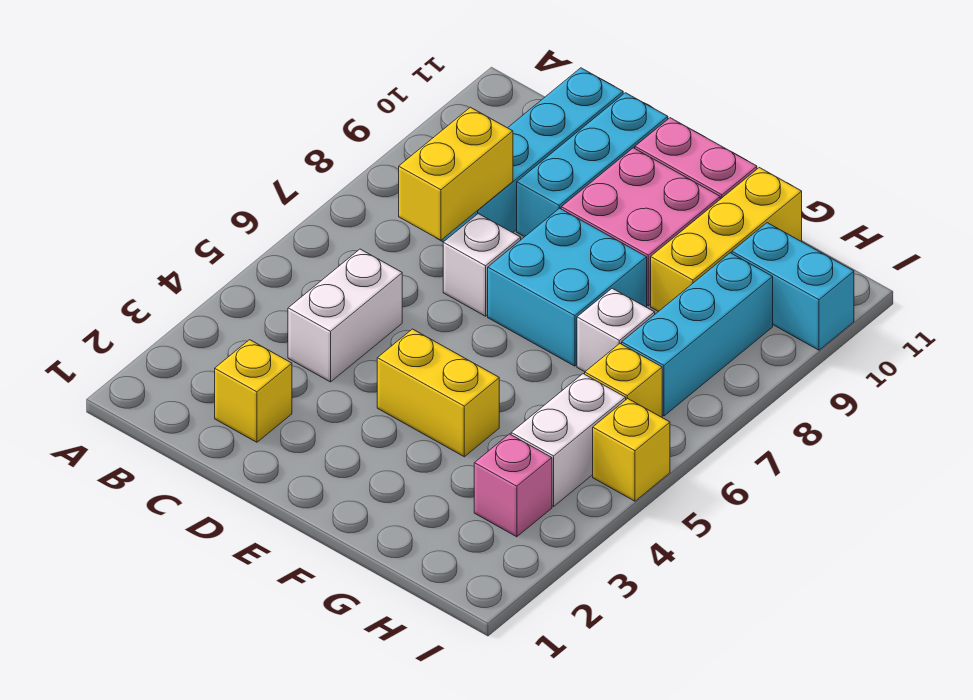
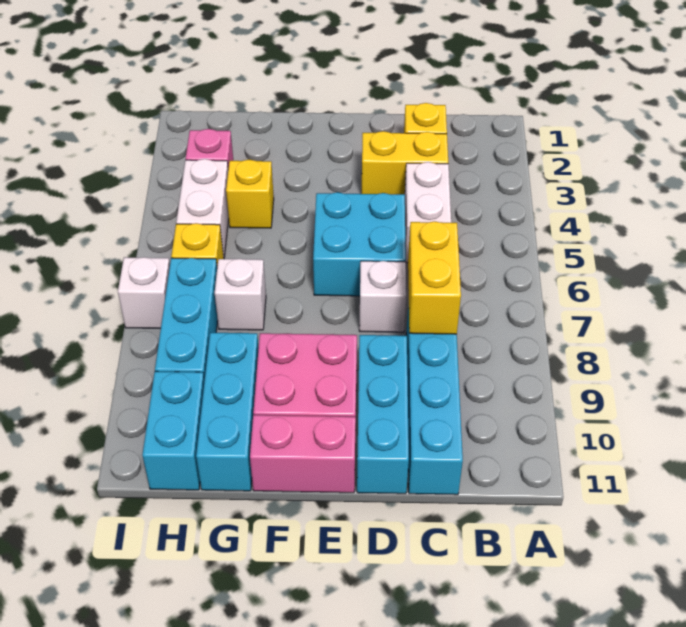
yellow 1x2 brick [377,329,499,457] -> yellow 1x2 brick moved to [362,131,448,194]
cyan 2x2 brick [488,208,647,366] -> cyan 2x2 brick moved to [313,192,406,296]
yellow 1x3 brick [651,168,802,311] -> cyan 1x3 brick [196,333,259,491]
cyan 1x2 brick [732,223,854,350] -> cyan 1x2 brick turned to [142,371,204,490]
yellow 1x1 brick [593,398,670,501] -> yellow 1x1 brick moved to [226,160,274,228]
none -> white 1x1 brick [118,257,170,328]

